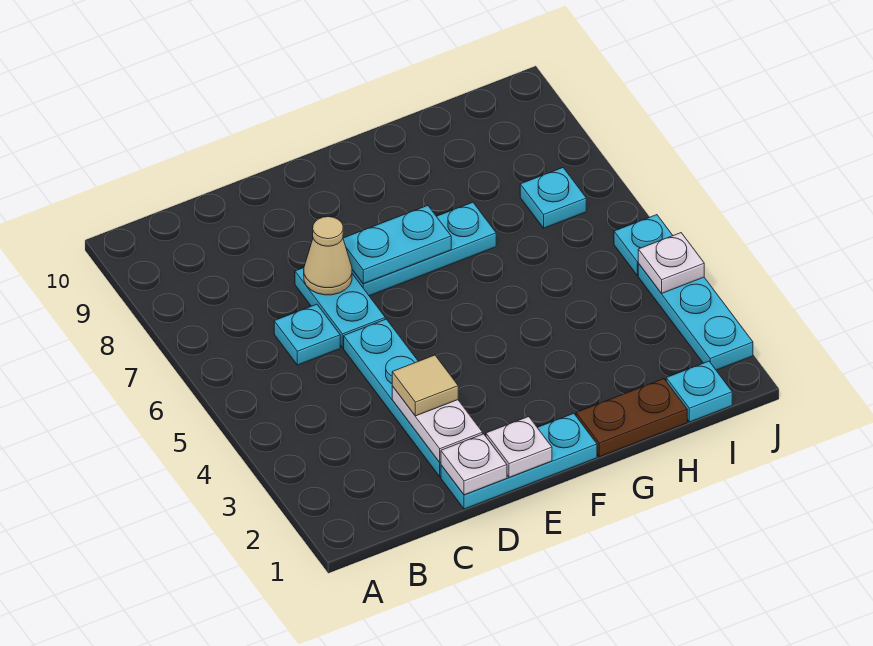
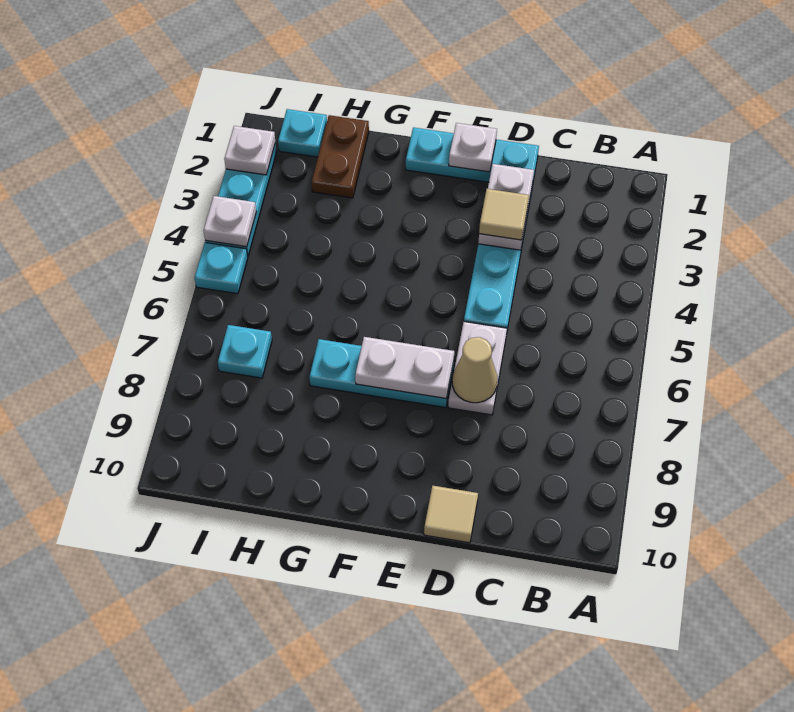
cyan 1x1 plate [274,304,340,365] -> none
white 1x1 plate [441,434,507,495] -> white 1x1 plate moved to [224,126,275,175]
cyan 1x2 plate [295,268,385,348] -> white 1x2 plate [448,322,507,415]
none -> tan 1x1 tile [424,486,478,543]
cyan 1x2 plate [343,206,451,284] -> white 1x2 plate [355,337,454,399]
brown 1x2 plate [576,379,687,457] -> brown 1x2 plate turned to [312,115,369,198]

